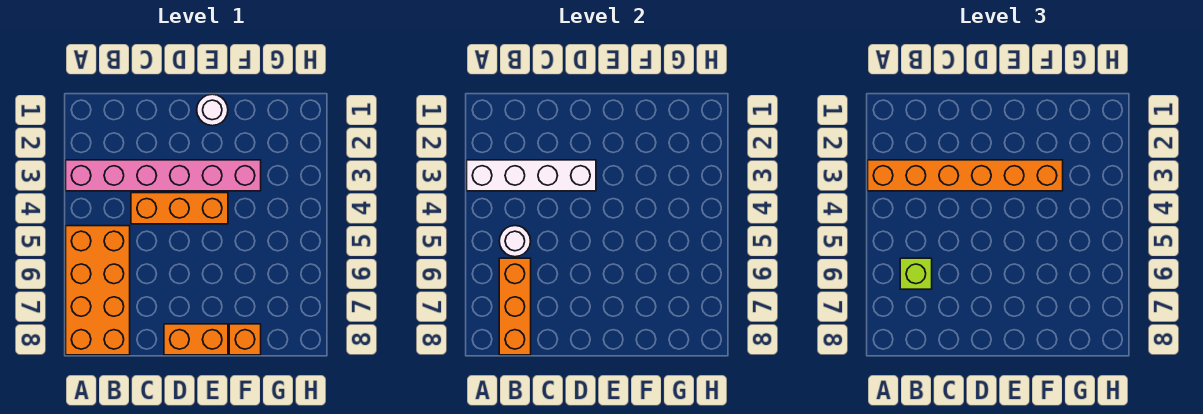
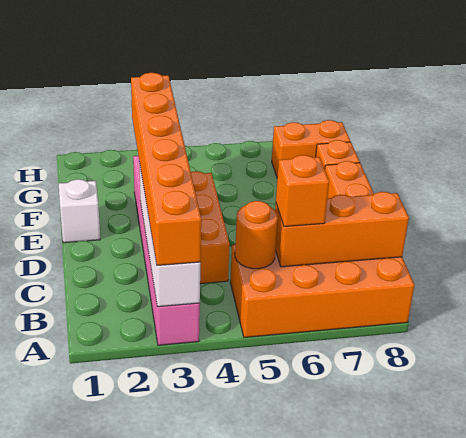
white 1x1 round brick [499,226,531,257] -> orange 1x1 round brick [235,201,278,269]
lime 1x1 brick [900,258,932,289] -> orange 1x1 brick [276,155,329,227]
white 1x1 round brick [197,94,228,126] -> white 1x1 brick [58,179,100,243]
none -> orange 1x2 brick [272,120,350,177]

